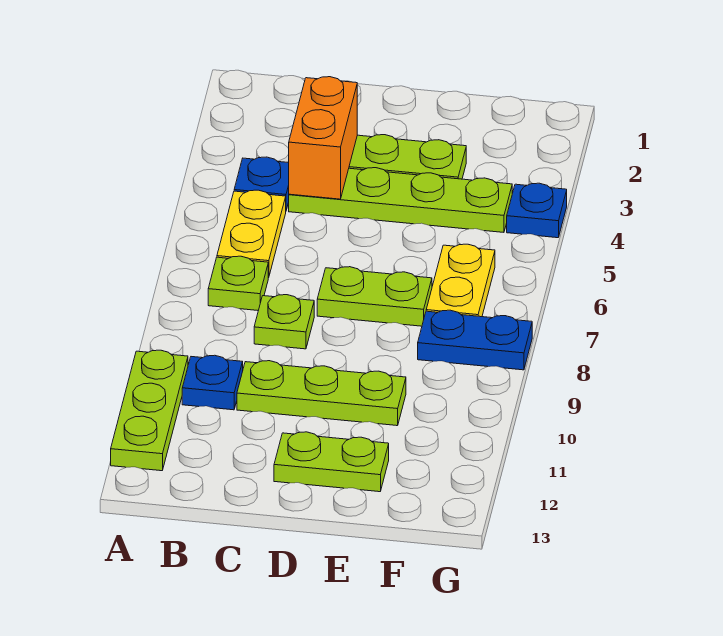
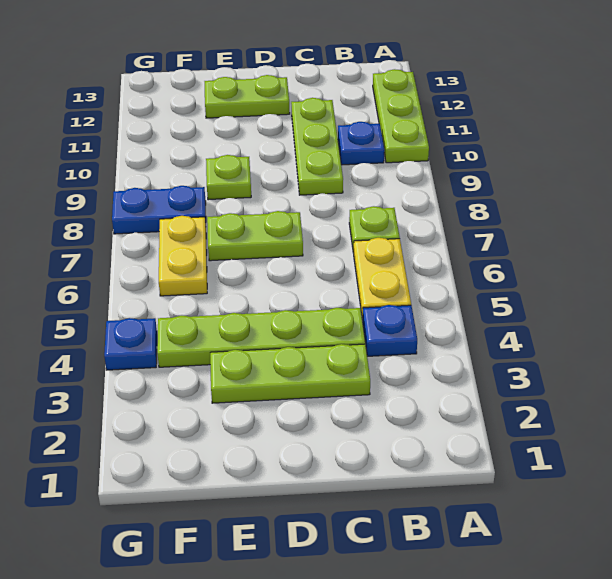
orange 1x2 brick [289,77,357,199] -> none
lime 1x1 plate [254,295,314,349] -> lime 1x1 plate moved to [206,155,251,200]
lime 1x3 plate [237,361,406,426] -> lime 1x3 plate turned to [291,98,343,195]

